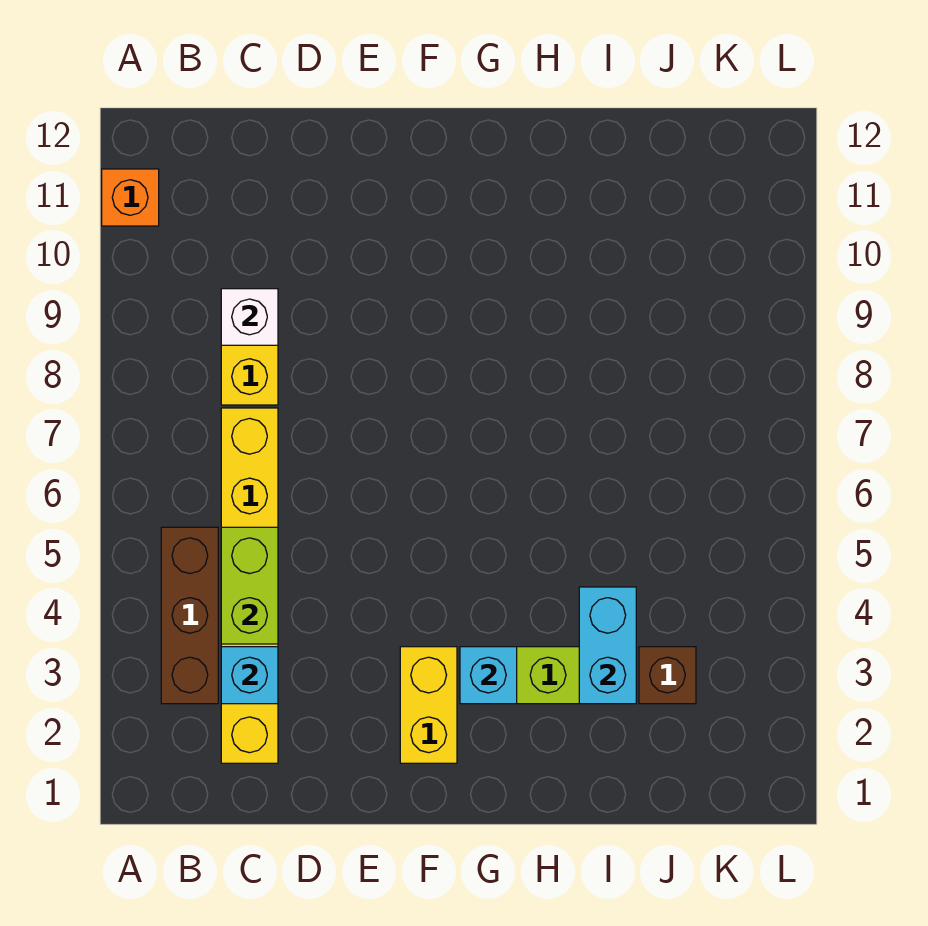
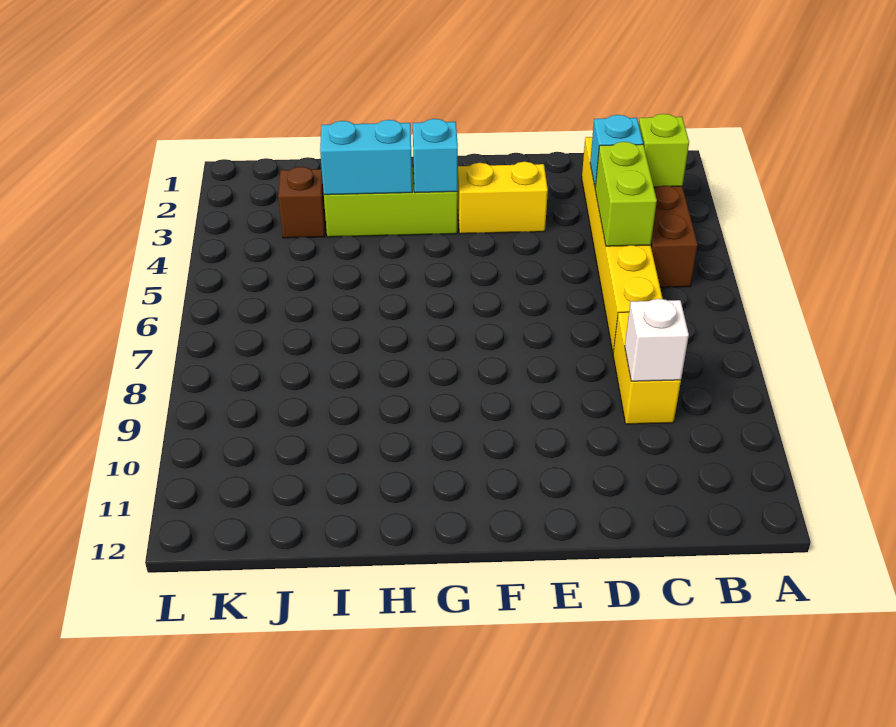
orange 1x1 brick [102,169,159,226] -> none
none -> lime 1x1 brick [639,114,689,187]
yellow 1x2 brick [400,647,457,763] -> yellow 1x2 brick turned to [458,162,548,234]
cyan 1x2 brick [579,587,636,704] -> cyan 1x2 brick turned to [320,120,412,195]

